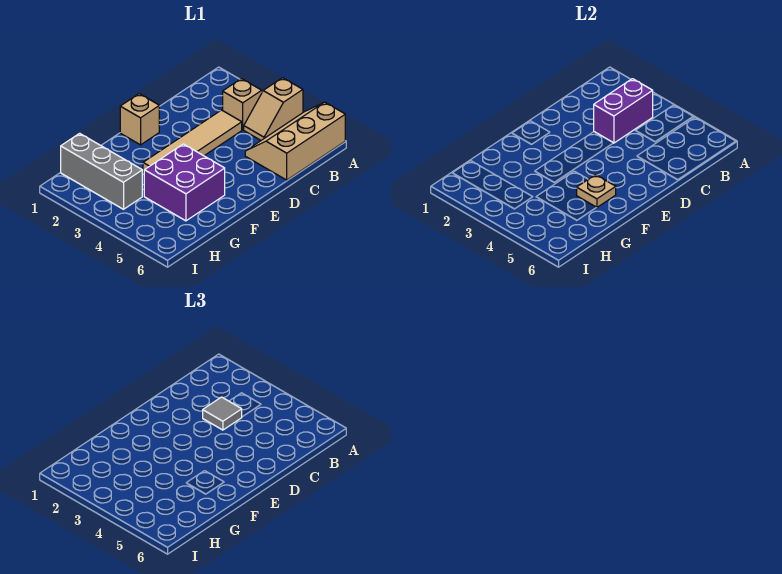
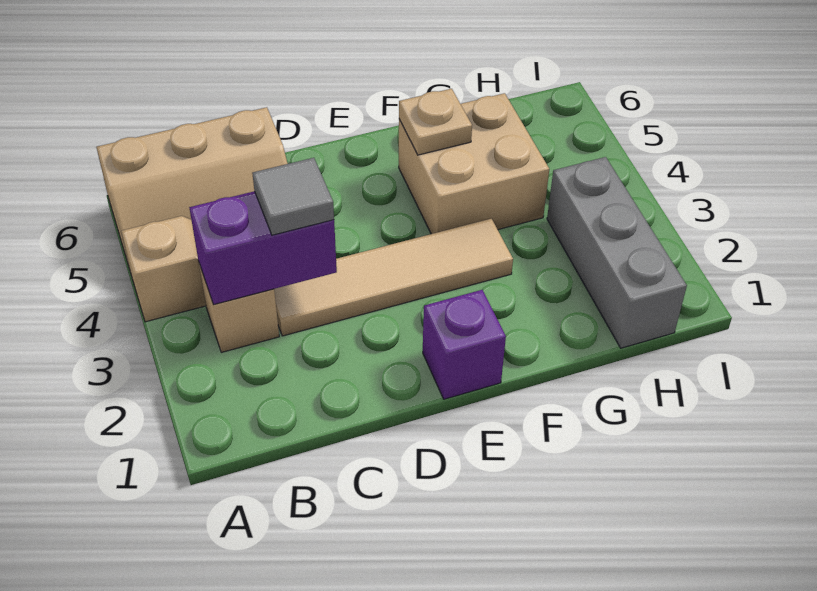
tan 1x1 brick [120,94,159,145] -> purple 1x1 brick [423,290,506,399]
purple 2x2 brick [144,144,225,221] -> tan 2x2 brick [399,93,549,234]

